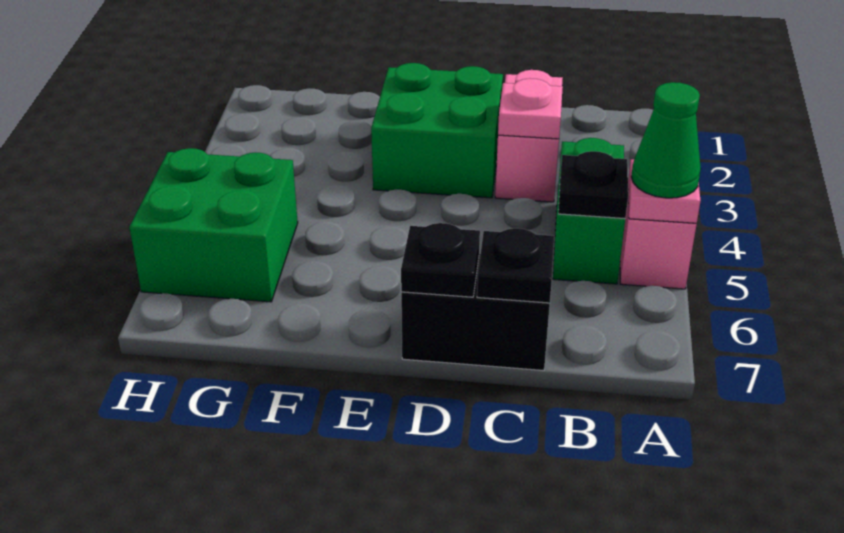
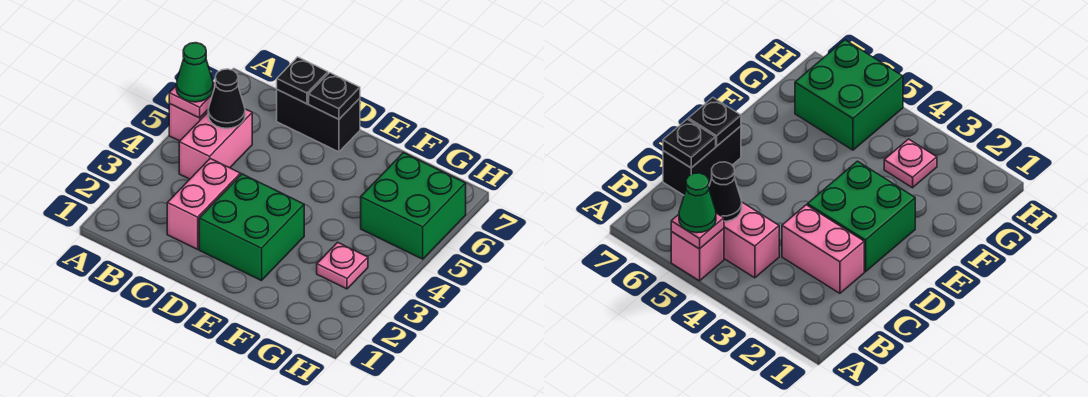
green 1x2 brick [553,138,625,284] -> pink 1x2 brick [179,109,252,179]
black 1x1 plate [558,151,628,219] -> black 1x1 cone [208,69,245,128]
pink 1x1 plate [498,78,563,139] -> pink 1x1 plate moved to [317,242,368,289]

